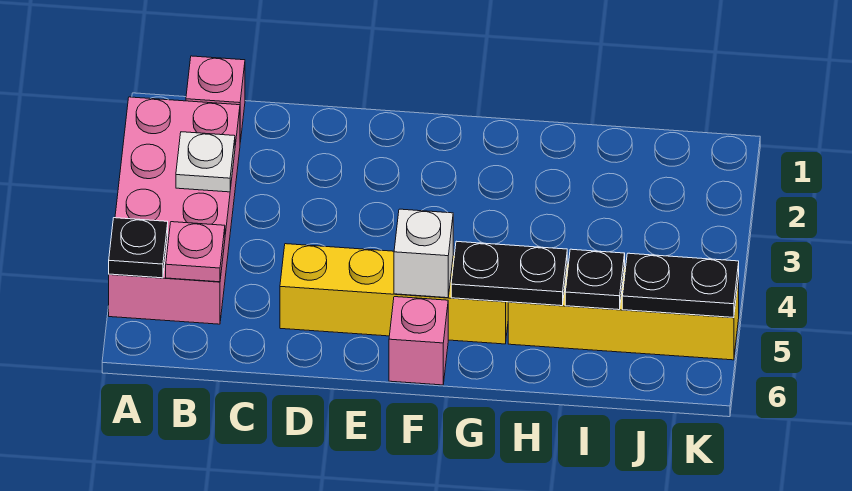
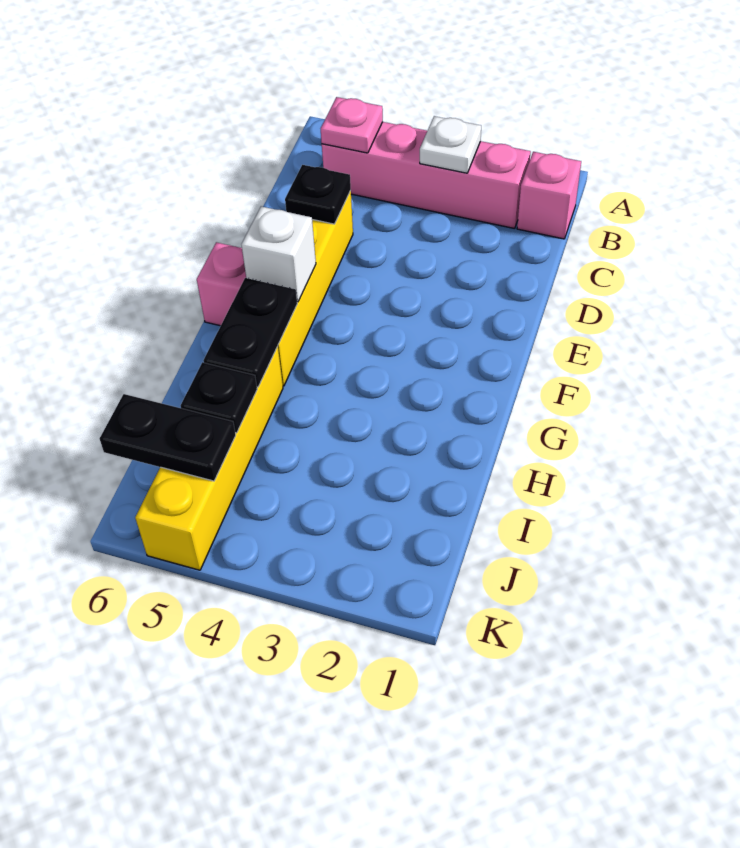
pink 2x4 brick [109,97,240,324] -> pink 1x4 brick [322,122,531,229]
black 1x1 plate [109,218,168,278] -> black 1x1 plate moved to [285,165,351,224]
black 1x2 plate [622,253,739,318] -> black 1x2 plate turned to [100,394,236,481]

